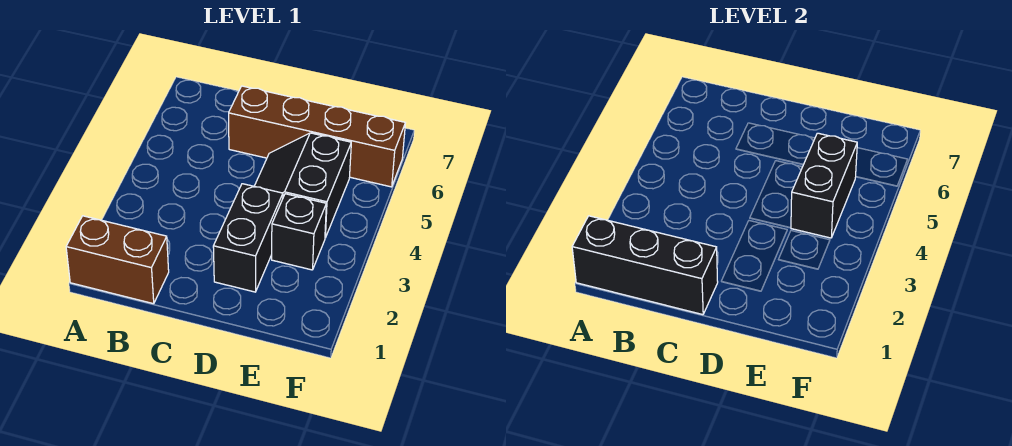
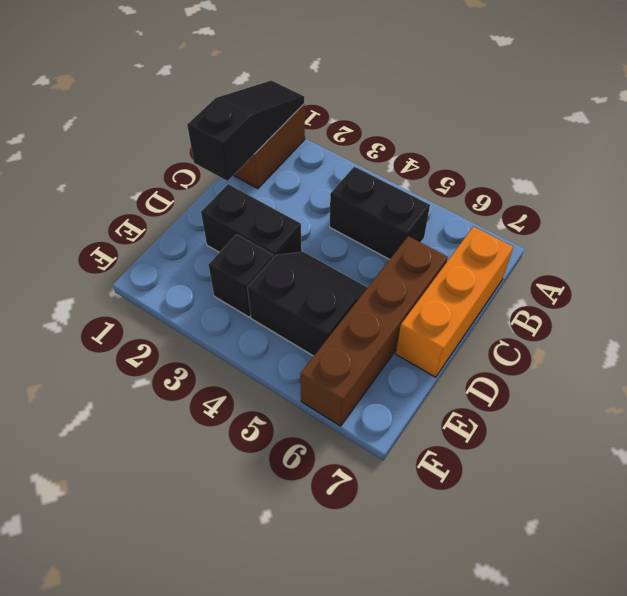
black 1x3 brick [572,216,718,315] -> black 1x3 slope [187,80,304,181]
none -> orange 1x3 brick [396,227,513,377]
black 1x2 brick [791,133,857,238] -> black 1x2 brick moved to [330,167,430,260]

